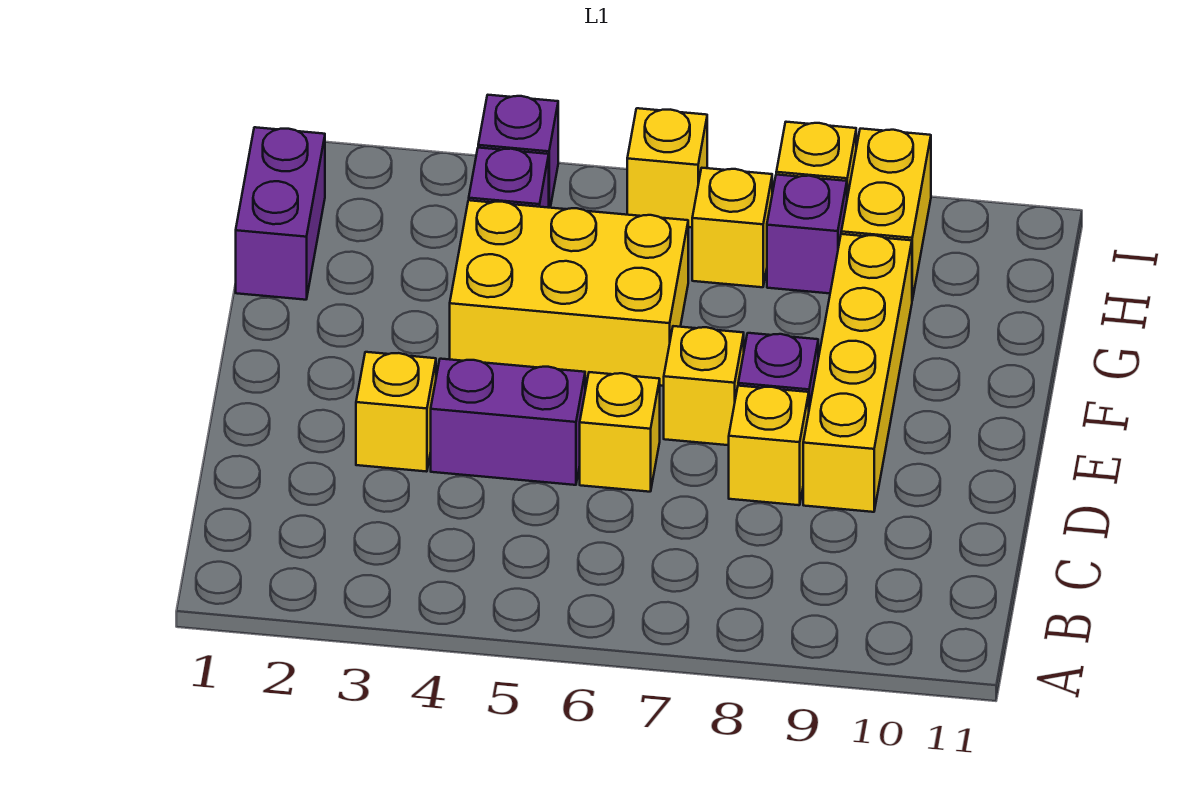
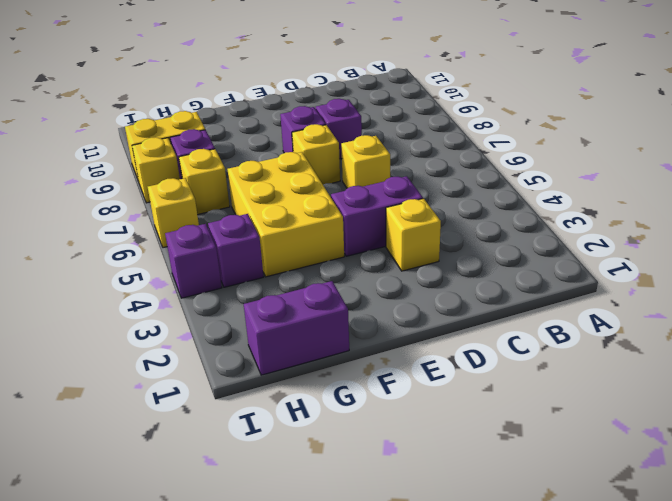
purple 1x2 brick [431,359,585,485] -> purple 1x2 brick turned to [331,176,423,256]
yellow 1x1 brick [729,386,809,505] -> purple 1x1 brick [316,99,362,159]
yellow 1x4 brick [803,234,912,512] -> none

